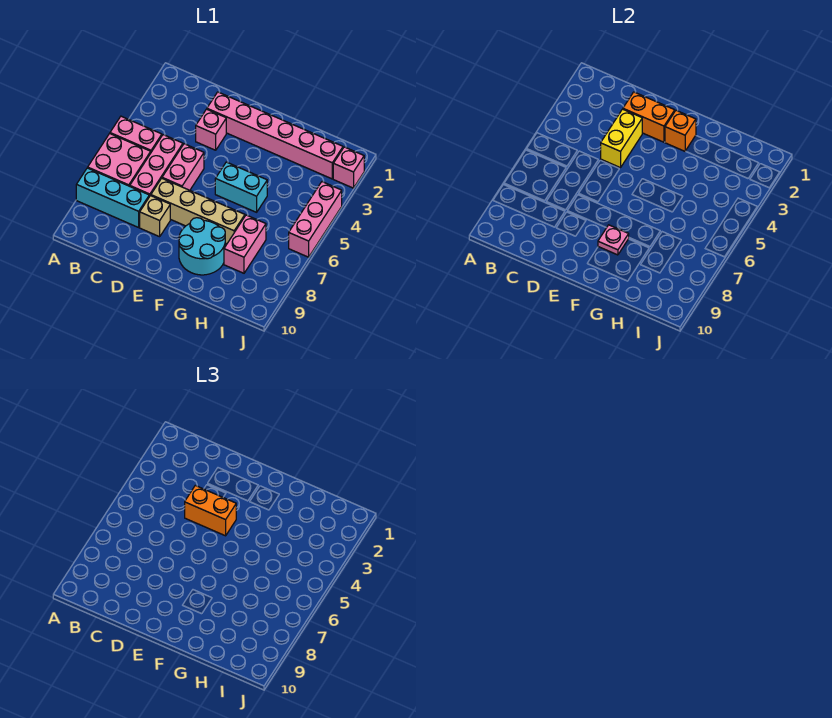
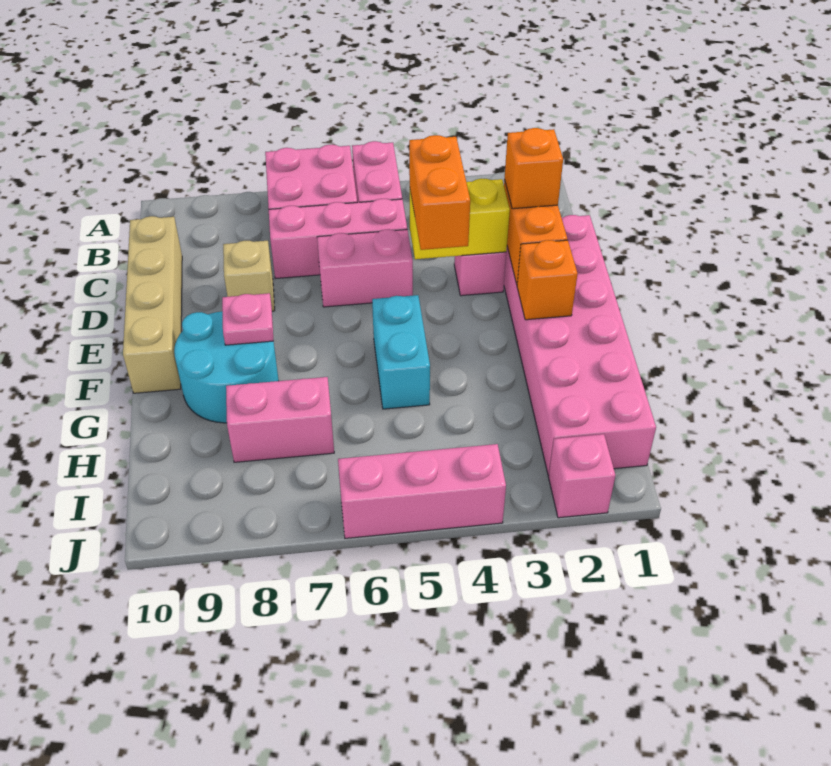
cyan 1x3 brick [76,168,149,227] -> none
pink 1x6 brick [207,92,343,179] -> pink 2x6 brick [504,215,656,475]
none -> orange 1x1 brick [504,128,563,209]
tan 1x4 brick [151,178,245,244] -> tan 1x4 brick moved to [123,216,182,393]

